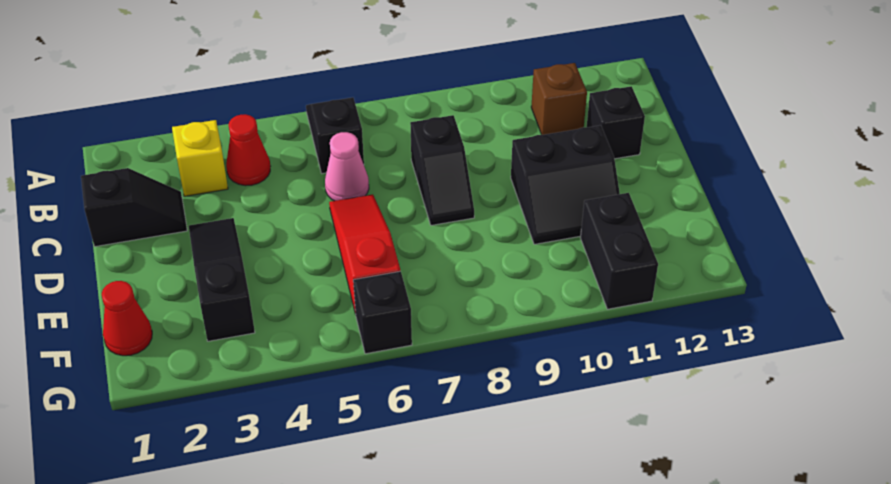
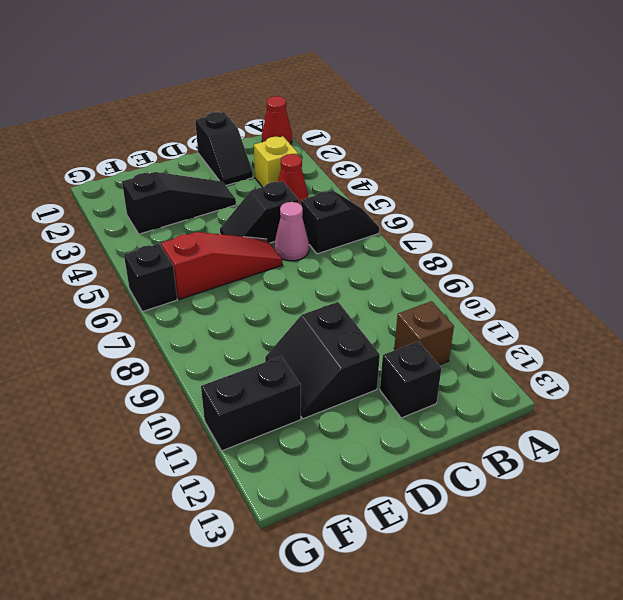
black 1x2 slope [410,115,474,225] -> black 1x2 slope moved to [220,181,299,243]
red 1x1 cone [102,281,152,356] -> red 1x1 cone moved to [262,96,292,144]

